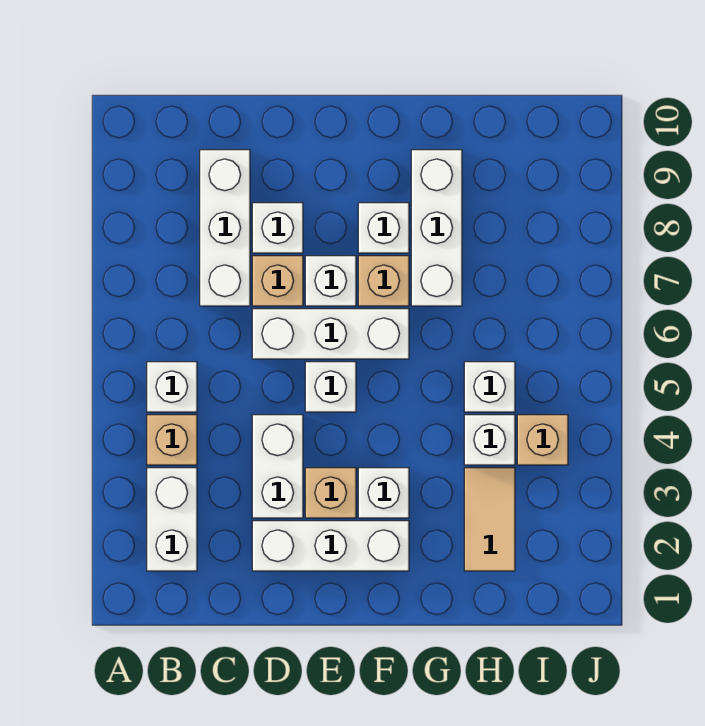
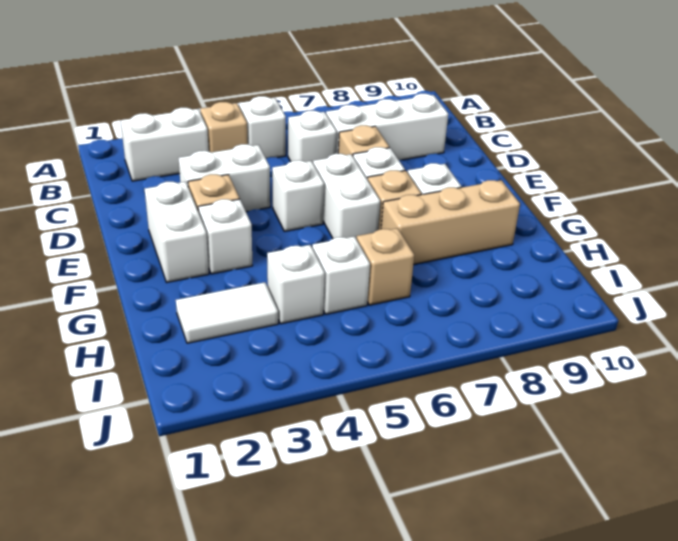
white 1x3 brick [252,521,409,571] -> white 1x2 brick [145,182,209,282]
white 1x3 brick [252,309,409,359] -> white 1x2 brick [313,154,380,239]
white 1x1 brick [252,203,303,253] -> white 1x1 brick moved to [288,111,337,163]
white 1x3 brick [411,150,462,306] -> tan 1x3 brick [381,180,520,265]
tan 1x2 tile [464,468,515,571] -> white 1x2 tile [176,282,278,343]
tan 1x1 brick [517,415,568,465] -> tan 1x1 brick moved to [356,228,414,305]

